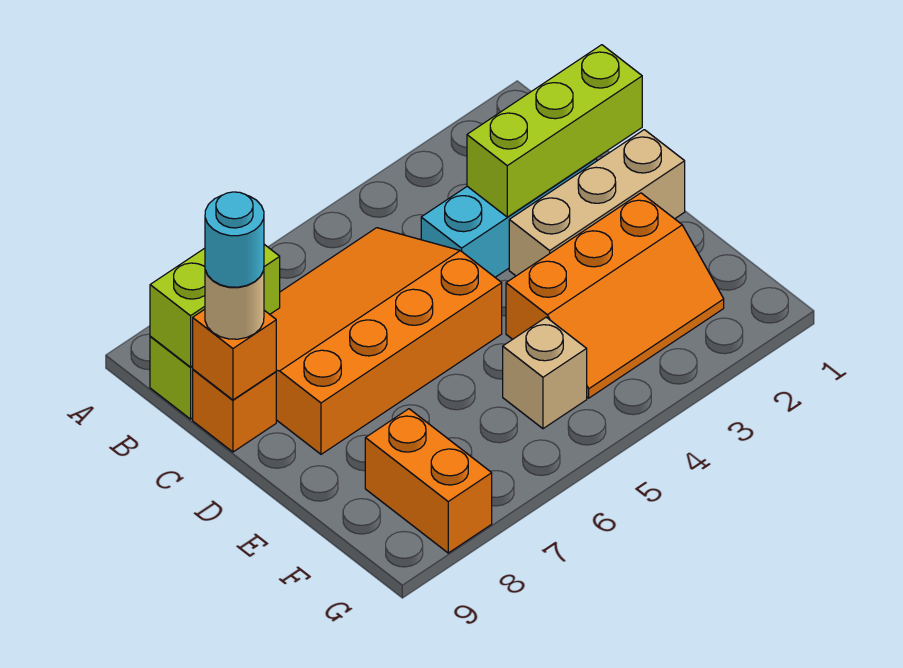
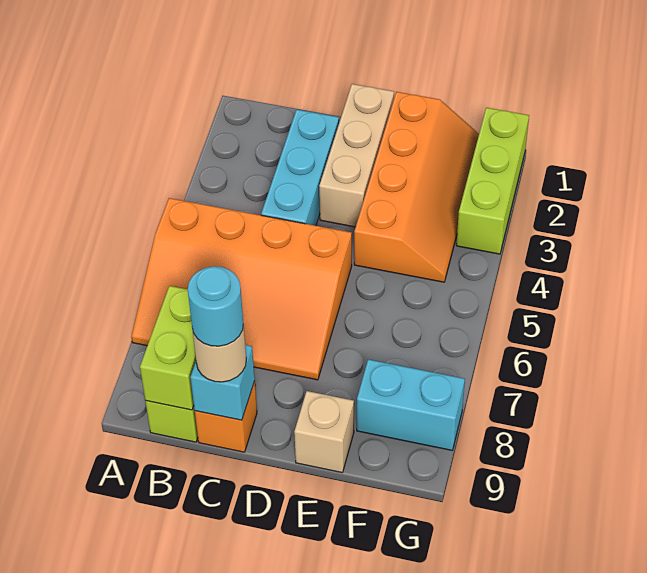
orange 3x4 slope [270,228,502,454] -> orange 3x4 slope turned to [132,198,352,380]
lime 1x3 brick [467,45,642,217] -> lime 1x3 brick moved to [456,108,529,254]
orange 1x1 brick [193,309,276,400] -> cyan 1x1 brick [190,345,255,420]
orange 2x3 slope [506,193,724,398] -> orange 2x4 slope [354,92,479,282]
tan 1x1 brick [503,317,587,429] -> tan 1x1 brick moved to [294,391,354,472]
orange 1x2 brick [365,409,492,553] -> cyan 1x2 brick [357,359,465,450]

